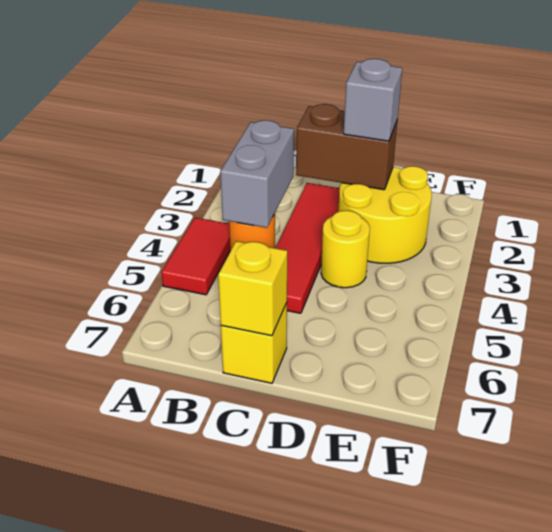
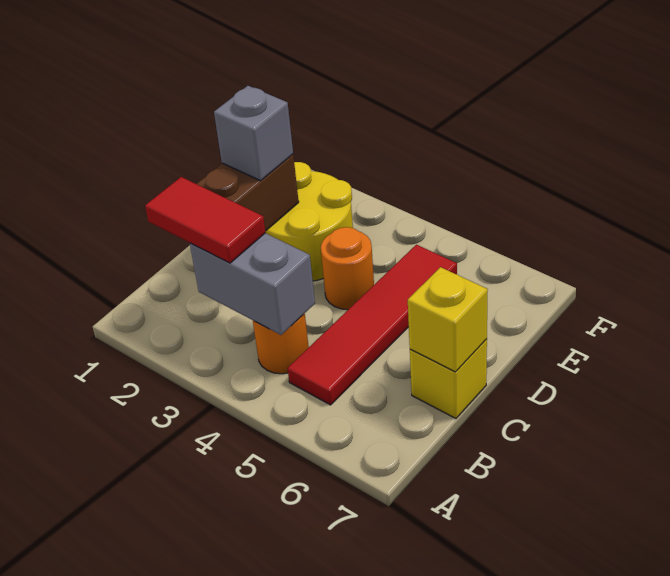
red 1x2 tile [161,218,230,295] -> red 1x2 tile moved to [145,177,266,263]
red 1x4 tile [276,183,340,313] -> red 1x4 tile turned to [287,245,457,405]
yellow 1x1 round brick [321,210,370,288] -> orange 1x1 round brick [321,227,374,310]

